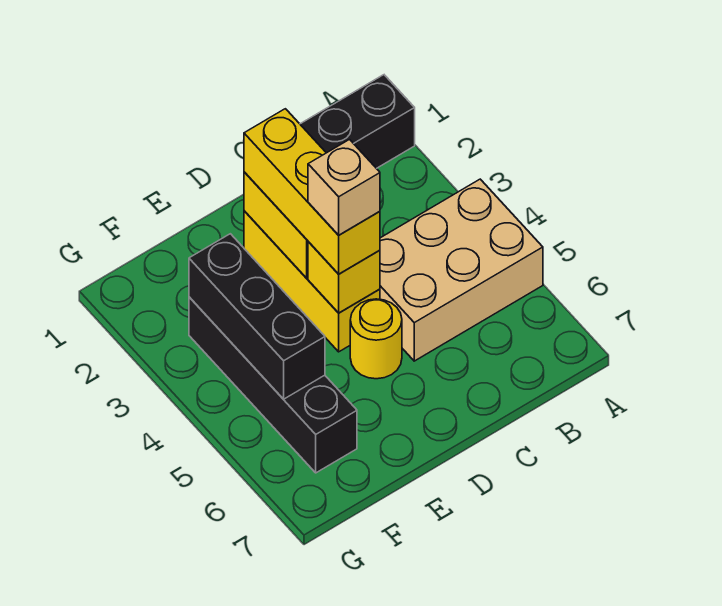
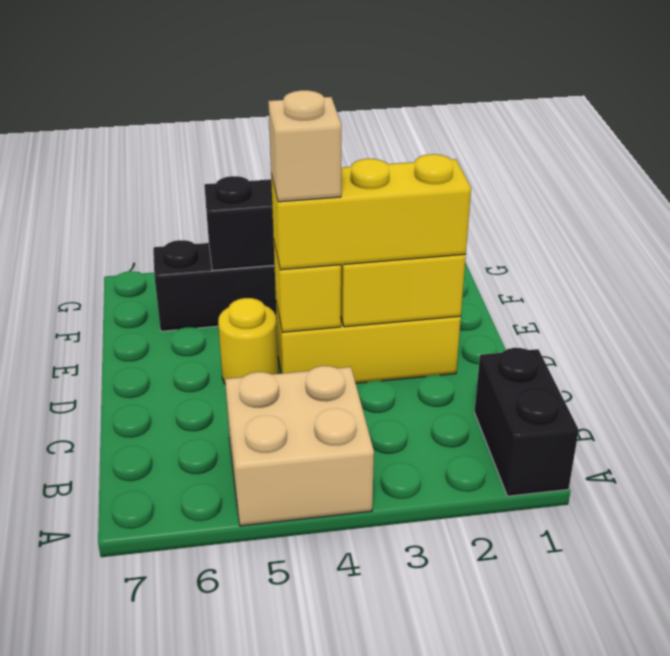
tan 2x3 brick [380,179,543,361] -> tan 2x2 brick [225,366,374,526]

